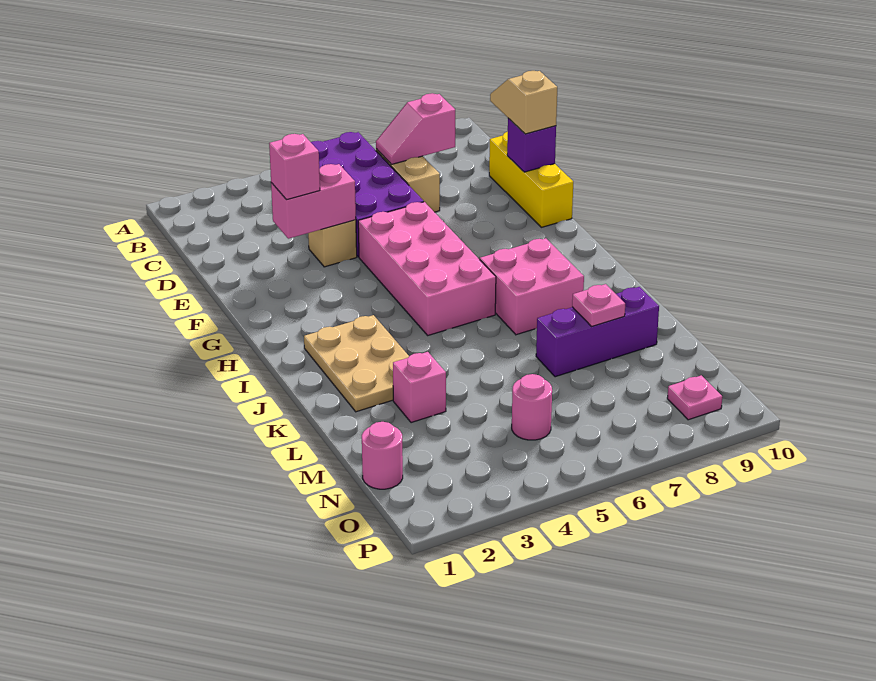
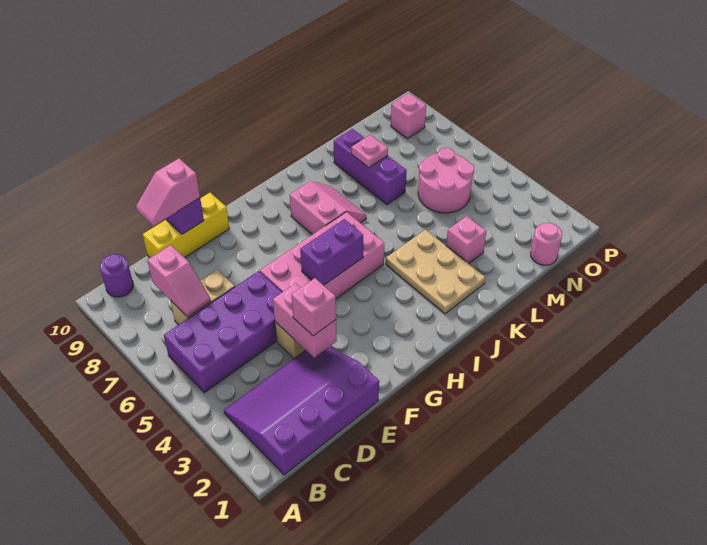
none -> purple 3x4 slope [224,347,379,475]
none -> purple 1x1 round brick [100,254,133,297]
tan 1x2 slope [490,71,557,134] -> pink 1x2 slope [136,158,200,226]
none -> purple 1x2 brick [300,219,363,285]
tan 2x3 plate [304,315,409,412] -> tan 2x3 plate turned to [386,230,485,314]
pink 2x2 brick [479,238,584,335] -> pink 2x2 slope [290,181,366,235]
pink 1x1 round brick [512,374,552,440] -> pink 2x2 round brick [418,148,474,213]
pink 1x1 plate [667,375,722,420] -> pink 1x1 brick [391,93,426,139]

